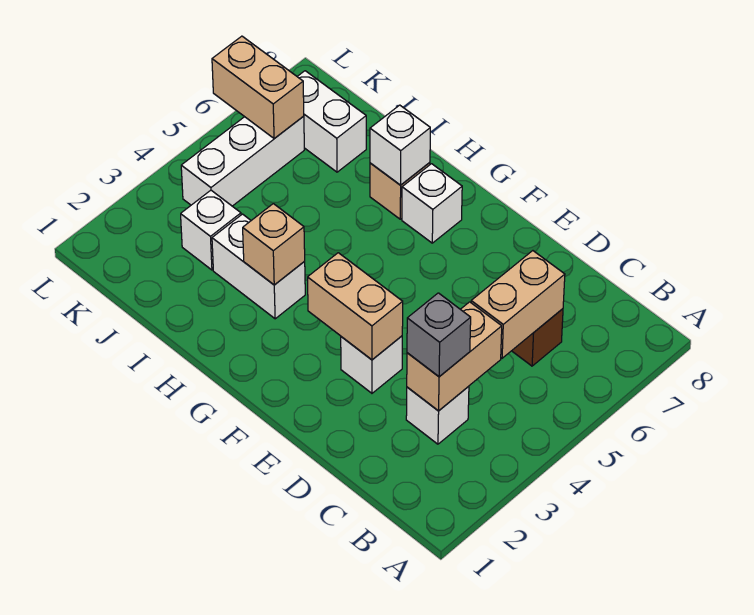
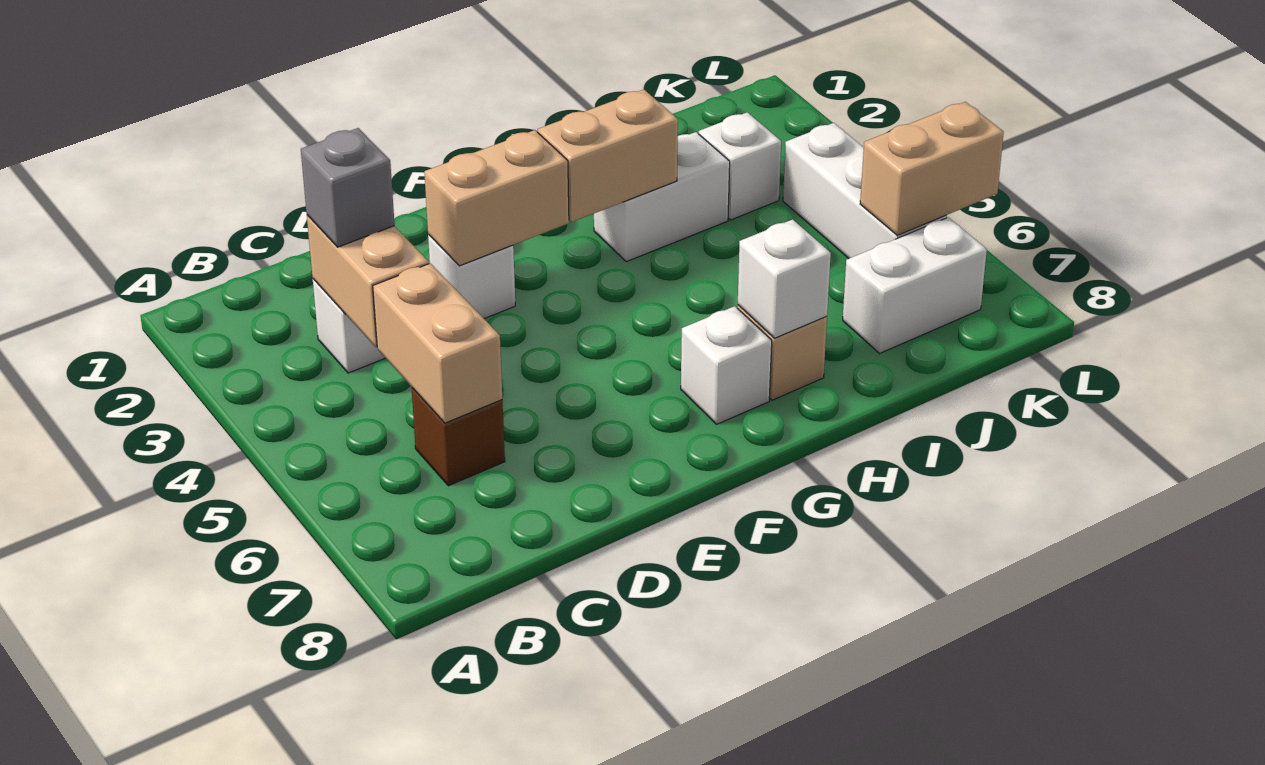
tan 1x1 brick [243,204,305,285] -> tan 1x2 brick [538,90,678,222]

